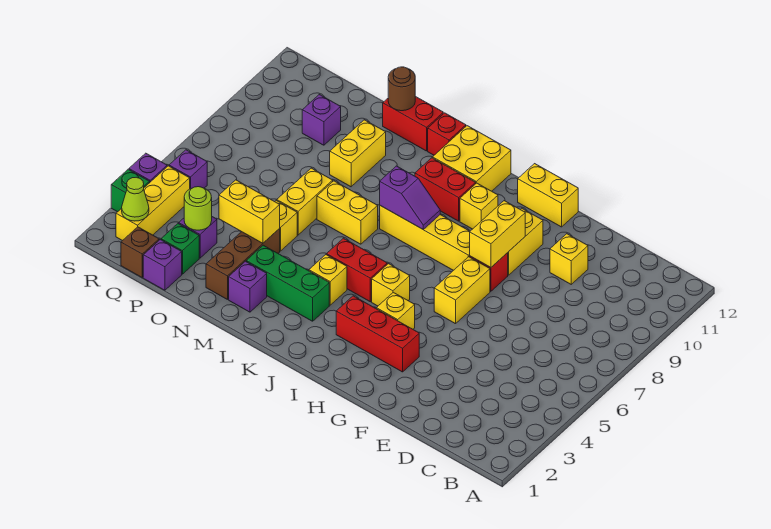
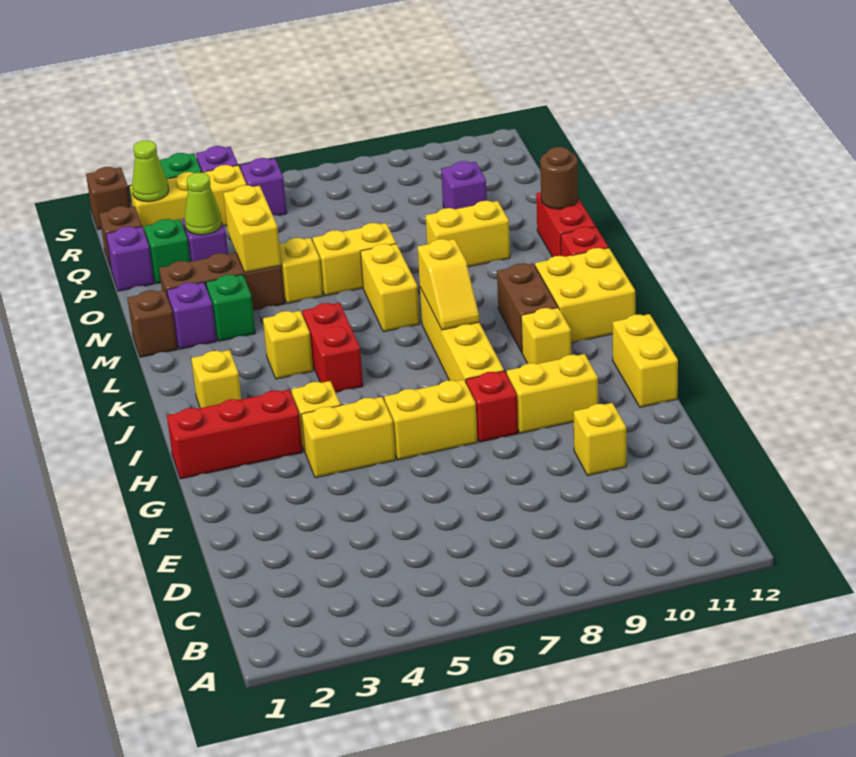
red 1x3 brick [336,296,419,372] -> red 1x3 brick turned to [167,390,303,479]
yellow 1x2 brick [470,201,525,268] -> yellow 1x2 brick moved to [302,397,396,478]
yellow 1x1 brick [372,264,410,306] -> yellow 1x1 brick moved to [191,350,241,408]
purple 1x2 slope [380,166,440,230] -> yellow 1x2 slope [418,239,479,330]
red 1x2 brick [415,158,476,221] -> brown 1x2 brick [497,263,558,352]
green 1x3 brick [246,245,329,321] -> green 1x1 brick [206,274,255,341]
none -> brown 1x1 brick [128,290,177,357]
lime 1x1 round brick [184,187,212,230] -> lime 1x1 cone [184,173,222,235]
none -> brown 1x1 brick [86,167,131,229]

